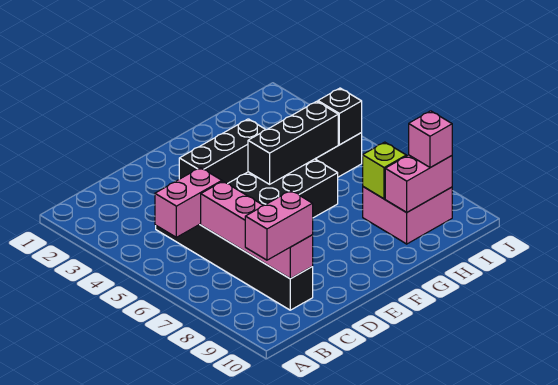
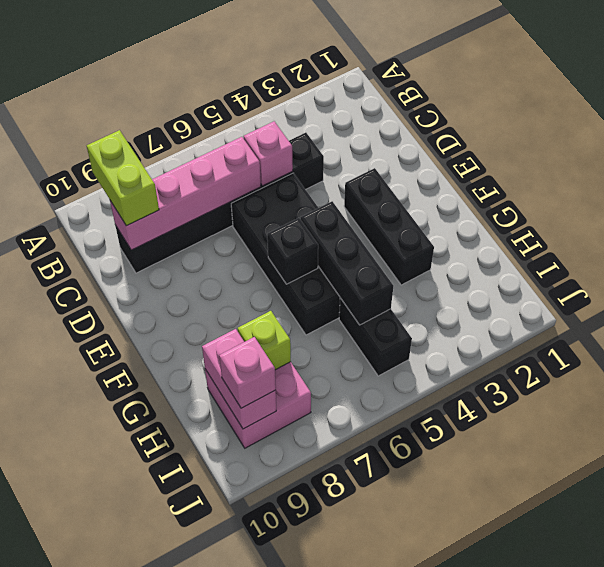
pink 1x2 brick [155,168,222,237] -> pink 1x1 brick [244,121,293,186]
pink 1x2 brick [245,191,313,260] -> lime 1x2 brick [87,130,159,226]
black 1x1 brick [318,88,362,145] -> black 1x1 brick moved to [267,218,318,284]

